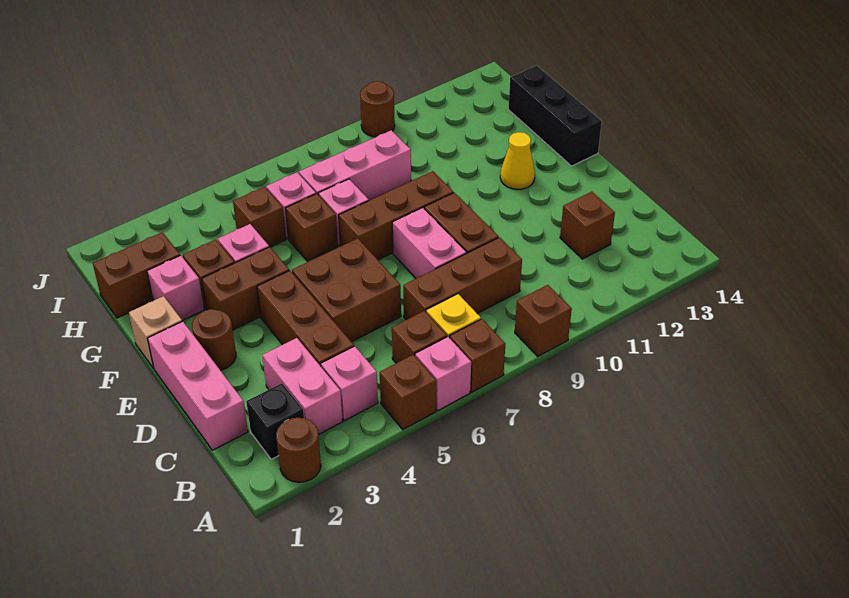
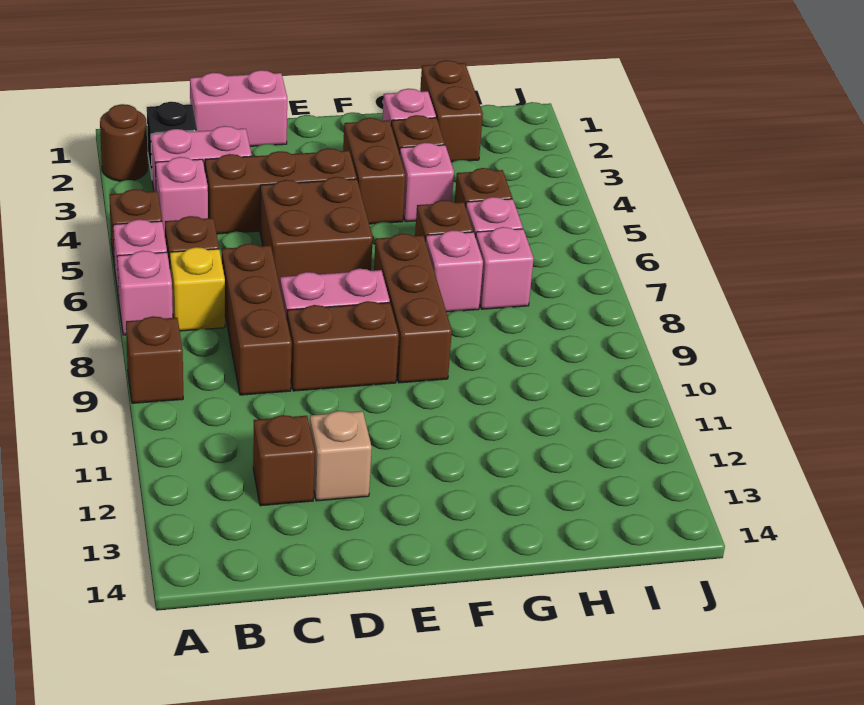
brown 1x1 brick [450,319,505,392] -> pink 1x1 brick [117,251,173,335]
pink 1x3 brick [148,321,248,450] -> pink 1x2 brick [190,70,287,146]
brown 1x1 round brick [192,309,236,370] -> none
tan 1x1 brick [129,296,182,368] -> tan 1x1 brick moved to [310,411,372,501]
yellow 1x1 cone [500,132,535,189] -> none
black 1x3 brick [508,66,602,166] -> none
pink 1x3 brick [299,130,411,201] -> pink 1x1 brick [476,227,534,309]
brown 1x1 round brick [360,81,395,137] -> none

